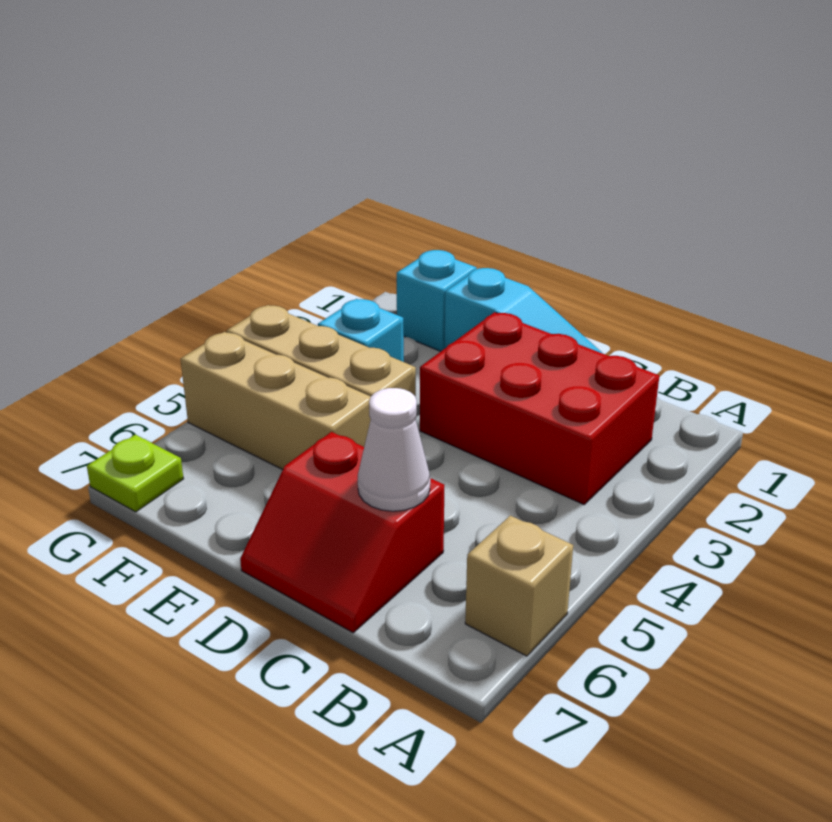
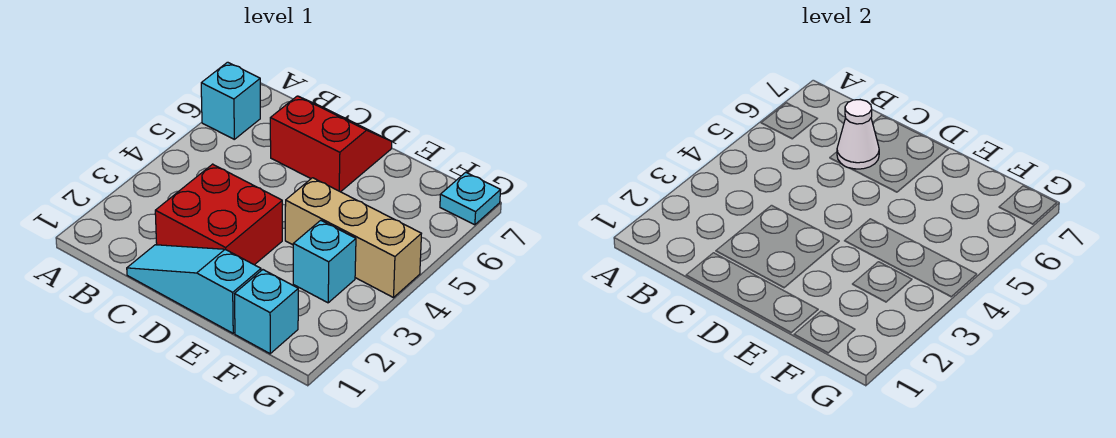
tan 1x1 brick [465,515,573,656] -> cyan 1x1 brick [201,62,260,139]
red 2x3 brick [420,312,659,504] -> red 2x2 brick [155,164,282,265]
tan 1x3 brick [181,332,371,470] -> none
lime 1x1 plate [87,435,184,512] -> cyan 1x1 plate [440,172,501,225]

